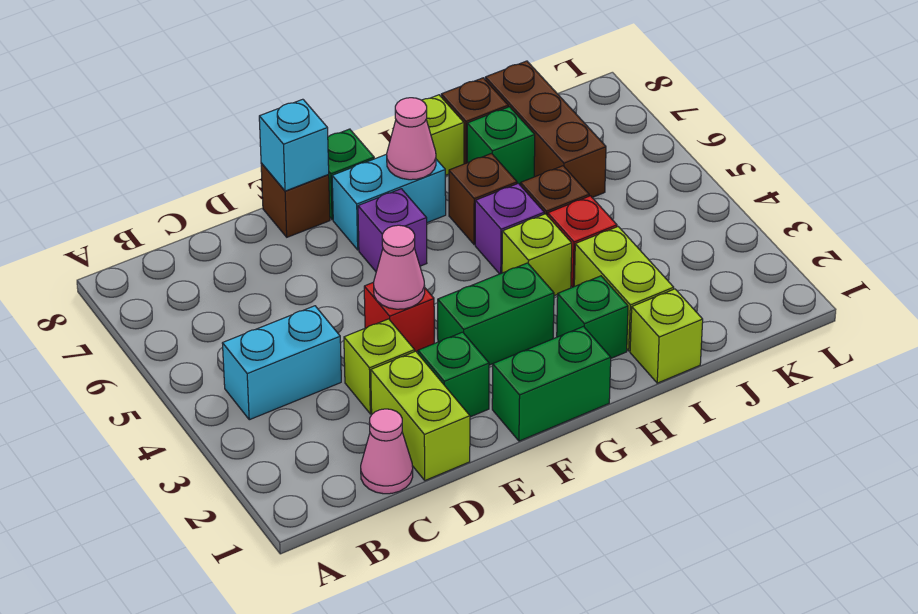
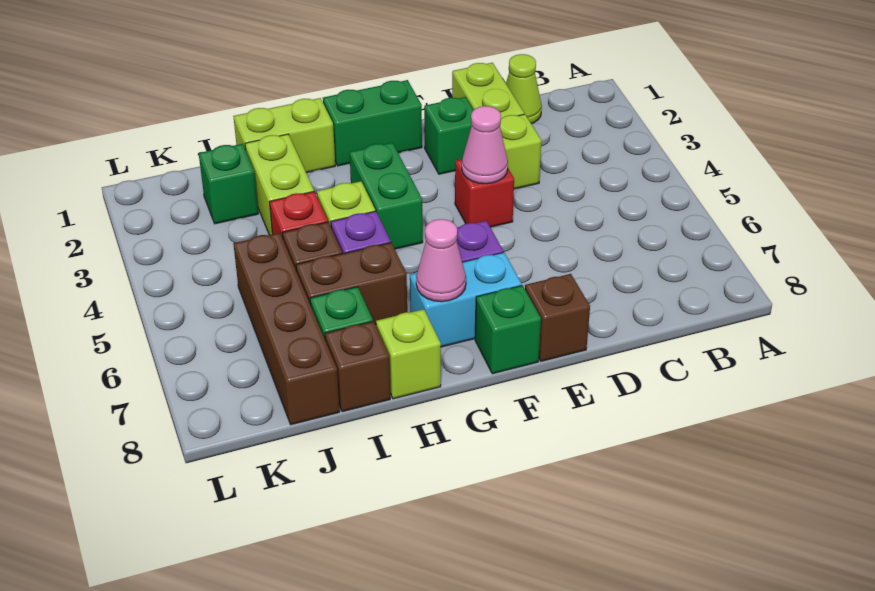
cyan 1x2 brick [222,306,341,420] -> none
pink 1x1 cone [361,409,413,494] -> lime 1x1 cone [506,54,542,124]
cyan 1x1 brick [259,99,329,191] -> none
green 1x2 brick [438,263,554,365] -> green 1x2 brick turned to [350,143,423,249]
green 1x1 brick [557,276,628,358] -> green 1x1 brick moved to [199,144,258,224]
brown 1x1 brick [449,154,517,245] -> brown 1x2 brick [296,243,407,325]
lime 1x1 brick [630,289,703,383] -> lime 1x2 brick [234,98,335,173]
brown 1x3 brick [485,61,606,197] -> brown 1x4 brick [233,233,340,425]

